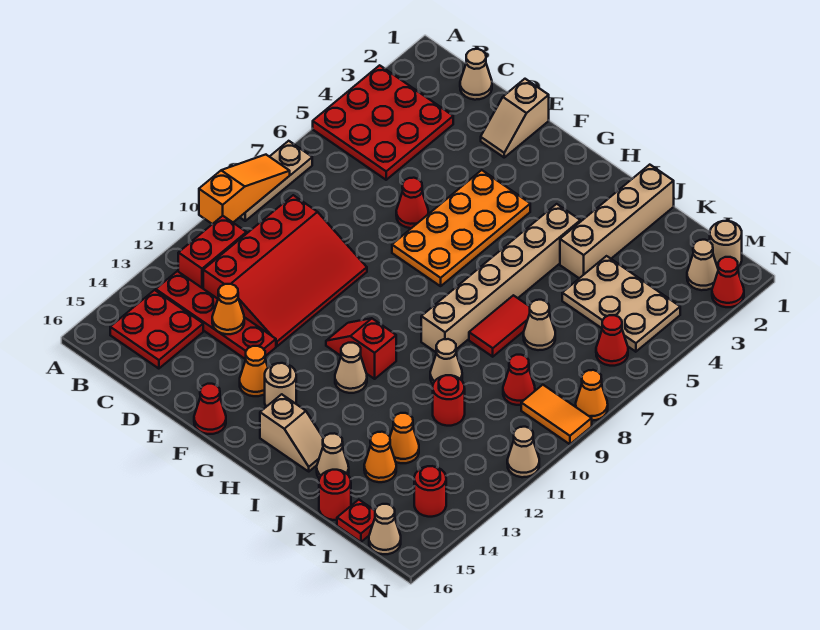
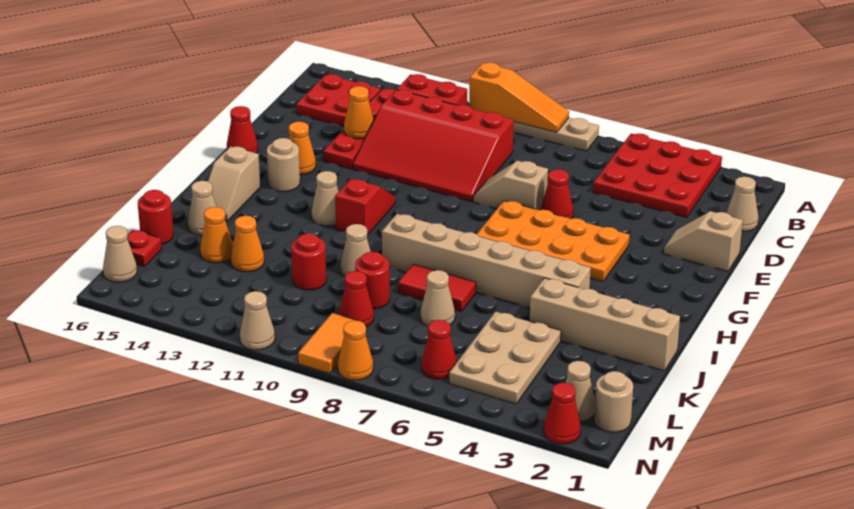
none -> tan 1x2 slope [473,161,548,210]
red 1x1 round brick [414,466,446,517] -> red 1x1 round brick moved to [355,252,390,309]

